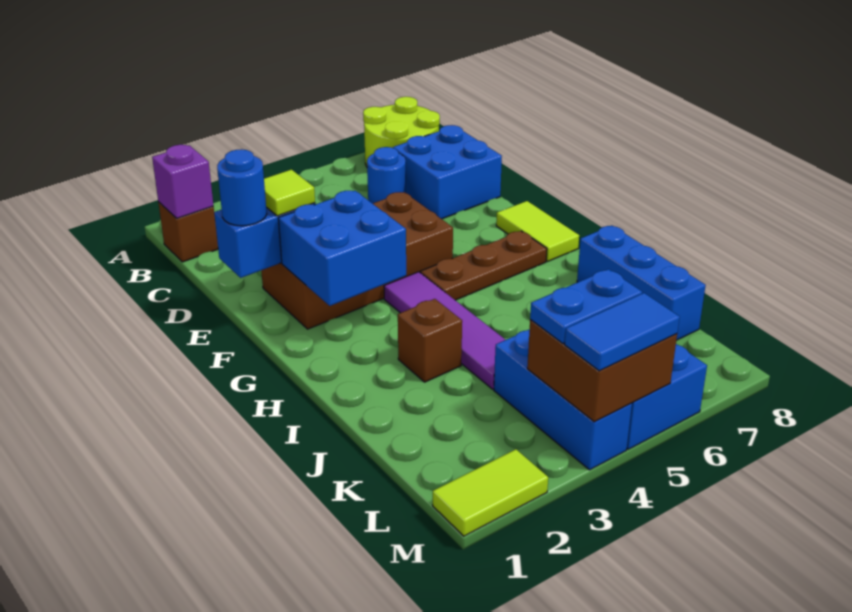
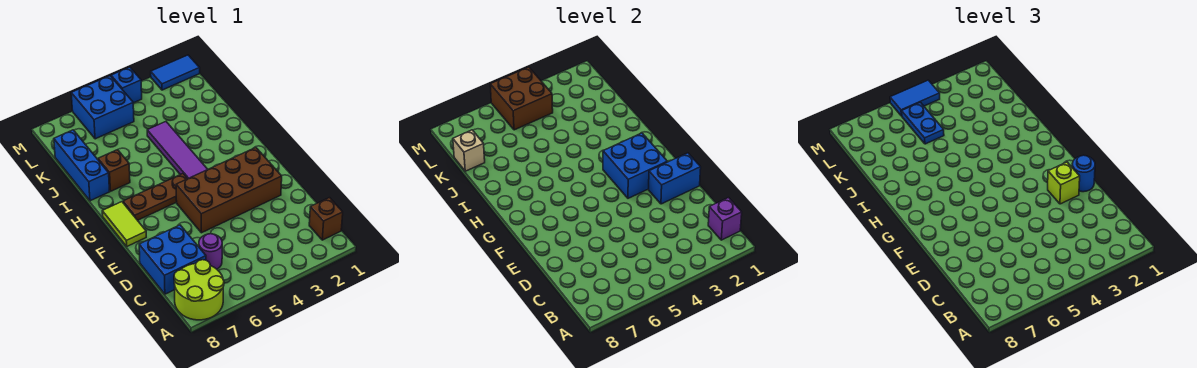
blue 1x1 round brick [367,147,406,203] -> purple 1x1 round brick [199,234,222,269]
lime 1x1 tile [264,170,315,216] -> lime 1x1 brick [1048,162,1080,204]
brown 1x1 brick [398,299,462,382] -> brown 1x1 brick moved to [98,150,130,191]
blue 1x3 brick [494,329,632,470] -> blue 1x1 brick [111,67,142,103]
none -> tan 1x1 brick [453,130,485,171]
blue 1x2 plate [530,269,642,344] -> blue 1x2 plate turned to [902,102,944,144]
lime 1x2 tile [433,449,548,536] -> blue 1x2 tile [151,55,200,90]

